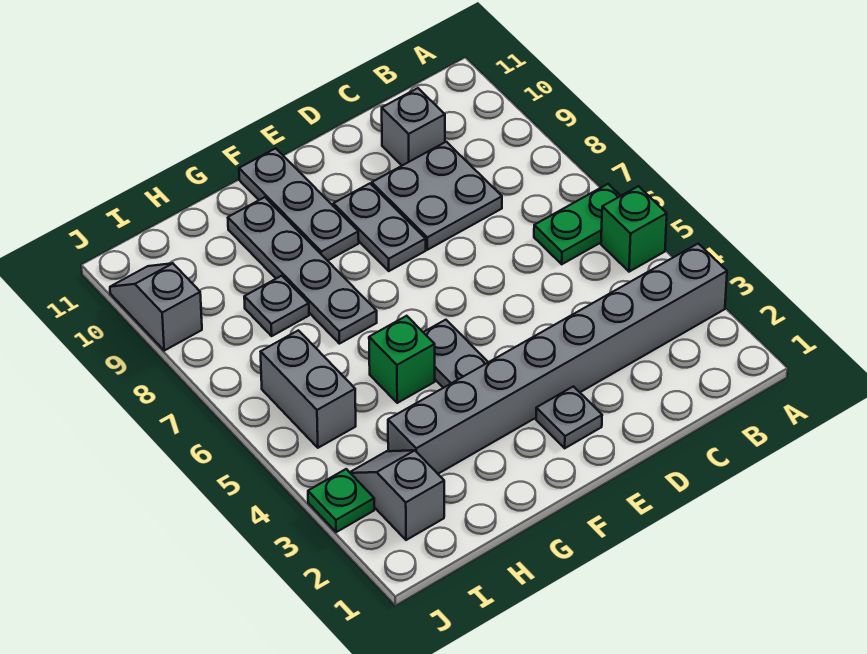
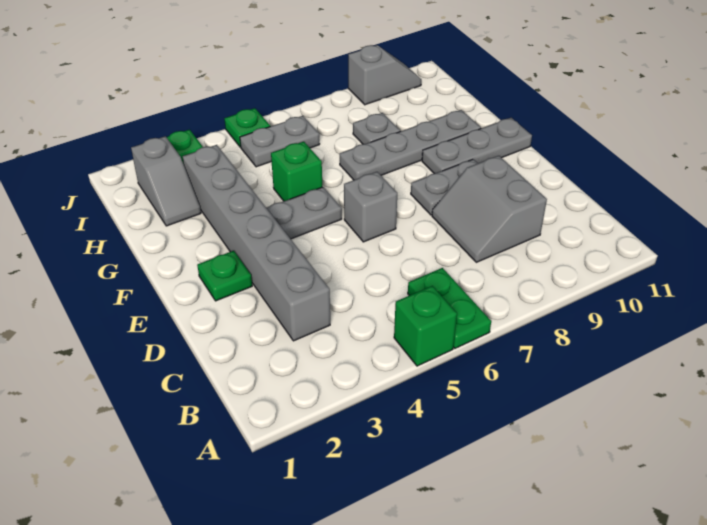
grey 1x8 brick [388,244,727,474] -> grey 1x6 brick [183,145,330,341]
grey 2x2 plate [372,142,502,250] -> grey 2x2 slope [432,156,547,262]
grey 1x1 brick [382,88,445,165] -> grey 1x1 brick moved to [344,172,397,242]
grey 1x1 plate [536,386,602,448] -> green 1x1 plate [197,251,252,301]
grey 1x2 slope [350,450,444,540] -> grey 1x2 slope turned to [131,136,201,226]
grey 1x2 brick [261,330,356,448] -> grey 1x2 plate [240,116,320,167]
none -> green 1x1 plate [224,108,270,147]

